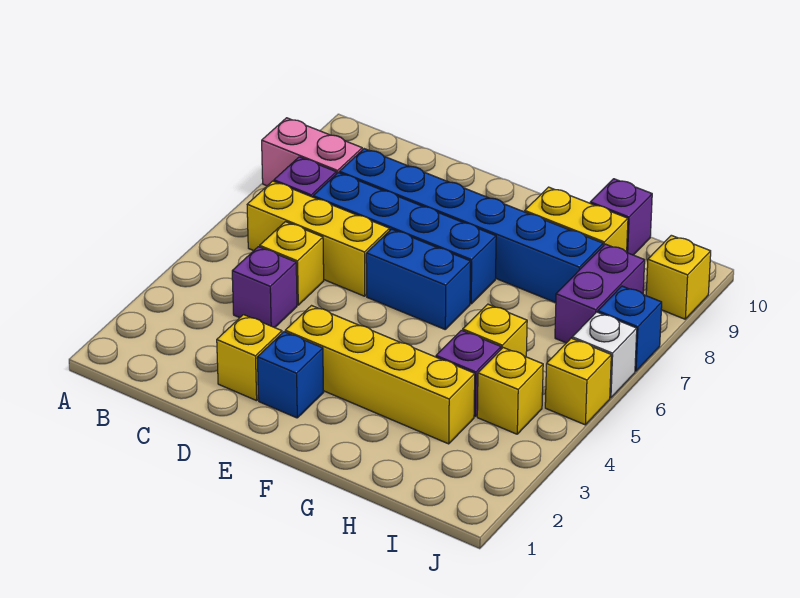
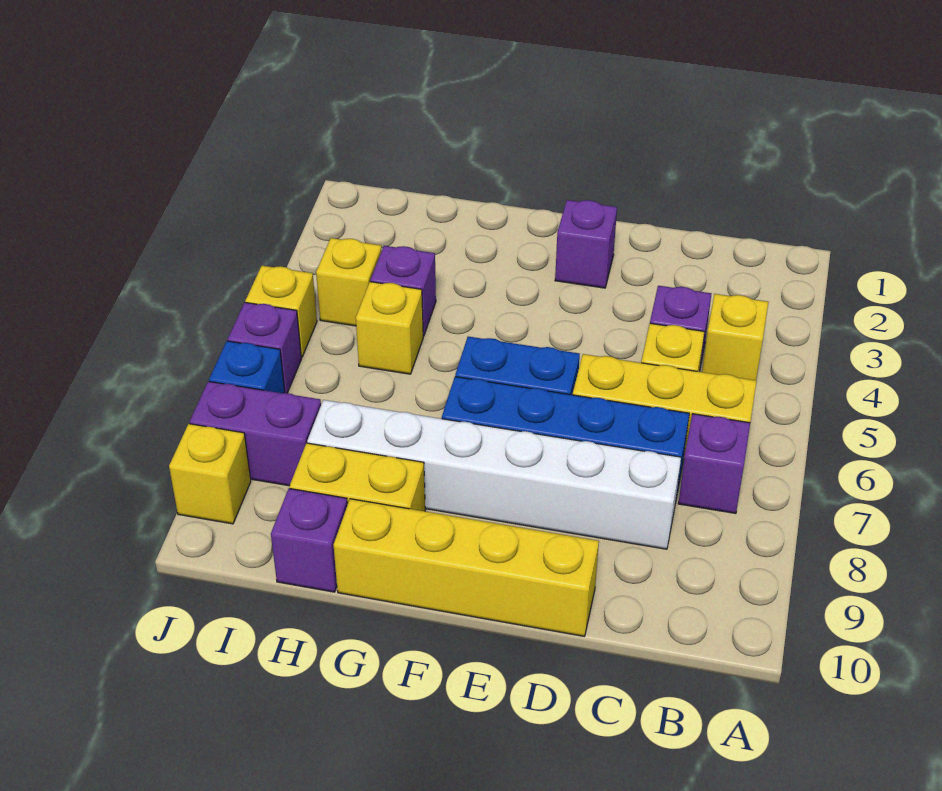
pink 1x2 brick [262,118,362,186] -> none
blue 1x6 brick [339,149,603,303] -> white 1x6 brick [307,400,681,549]
yellow 1x1 brick [217,315,282,401] -> yellow 1x1 brick moved to [702,294,768,380]
blue 1x1 brick [257,332,324,418] -> purple 1x1 brick [555,200,617,288]
yellow 1x4 brick [285,306,475,444] -> yellow 1x4 brick moved to [334,499,599,636]
purple 1x2 brick [555,244,645,343] -> purple 1x2 brick turned to [190,381,321,486]
white 1x1 brick [572,312,637,398] -> purple 1x1 brick [228,302,301,393]

